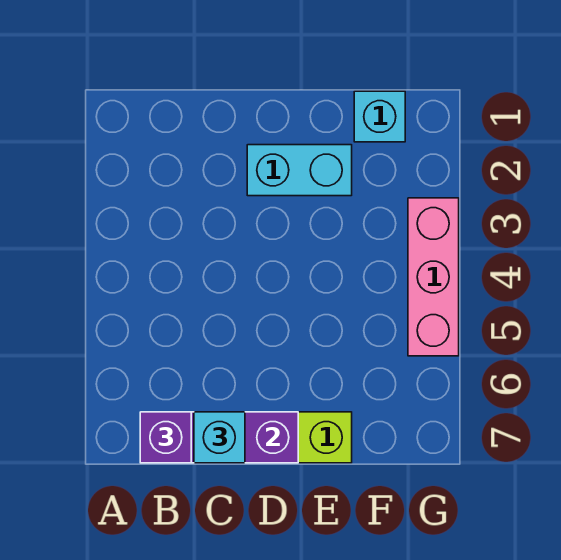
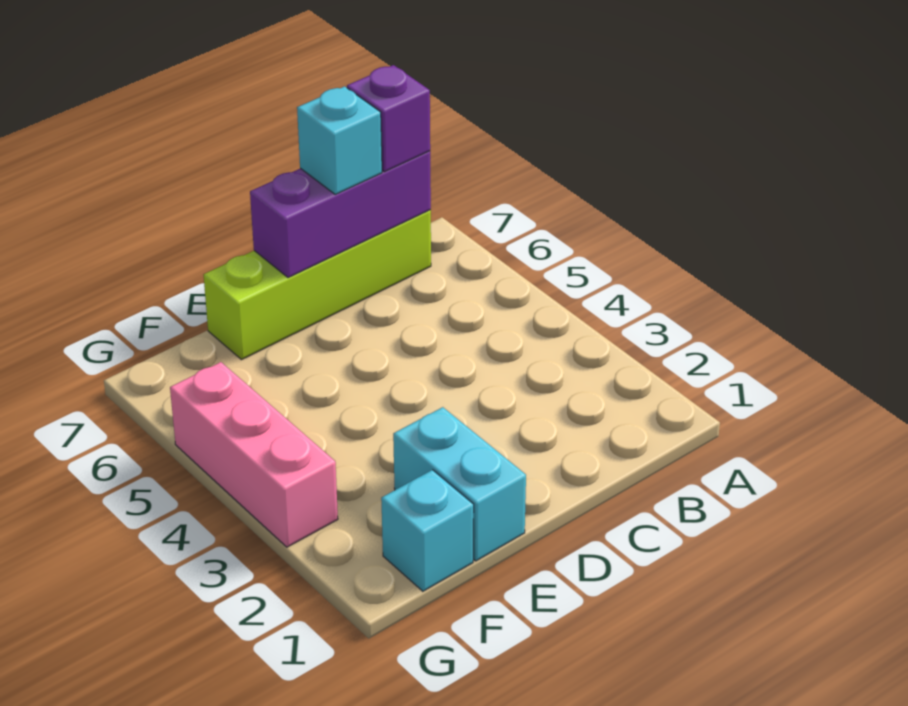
cyan 1x2 brick [247,145,352,196] -> cyan 1x2 brick turned to [393,407,526,561]

